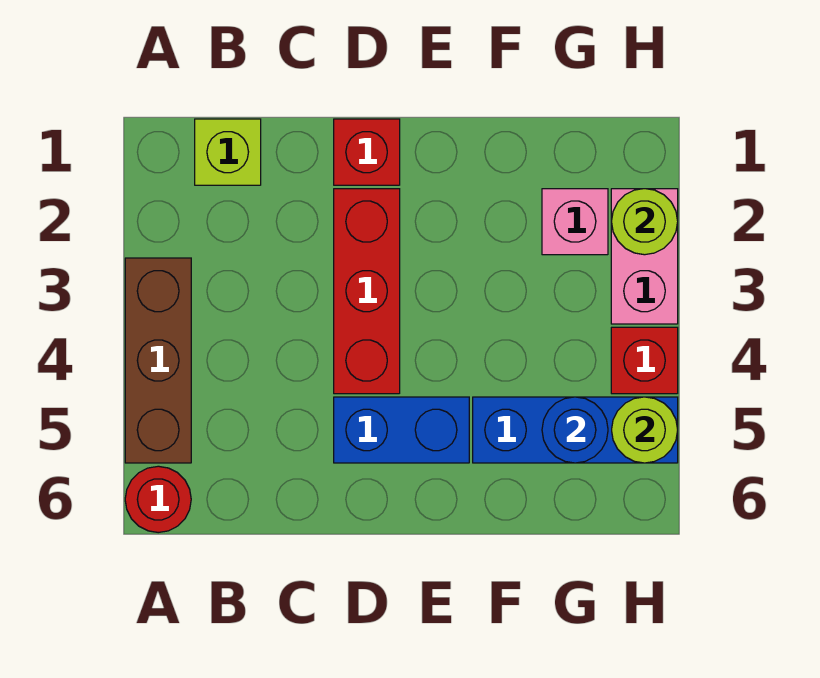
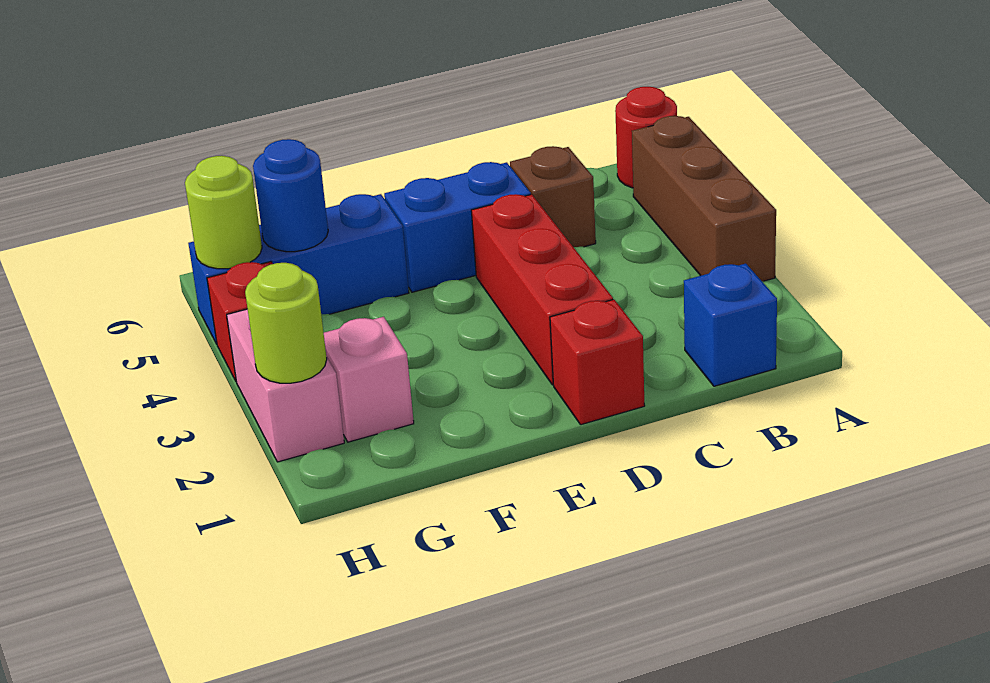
lime 1x1 brick [195,119,261,185] -> blue 1x1 brick [684,264,777,386]
none -> brown 1x1 brick [510,146,596,247]

